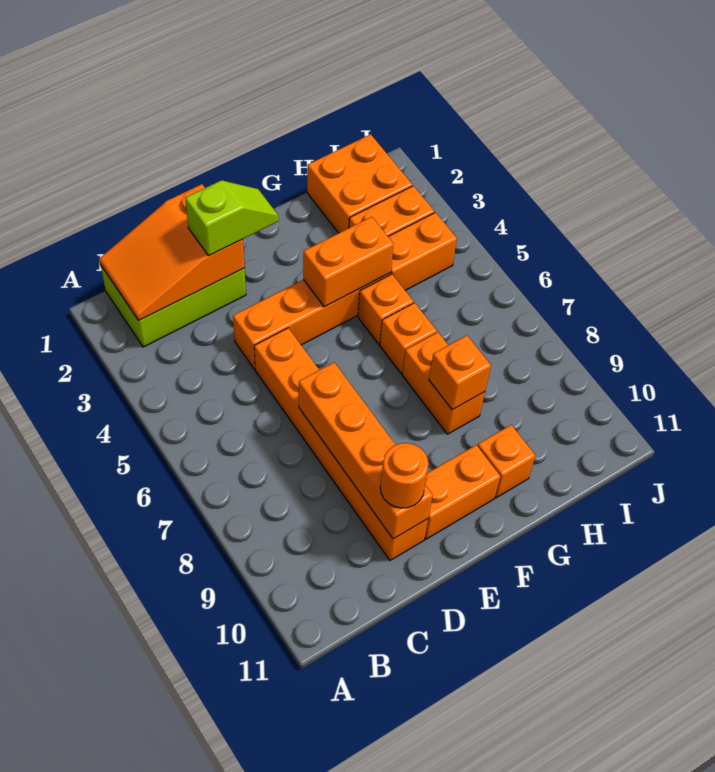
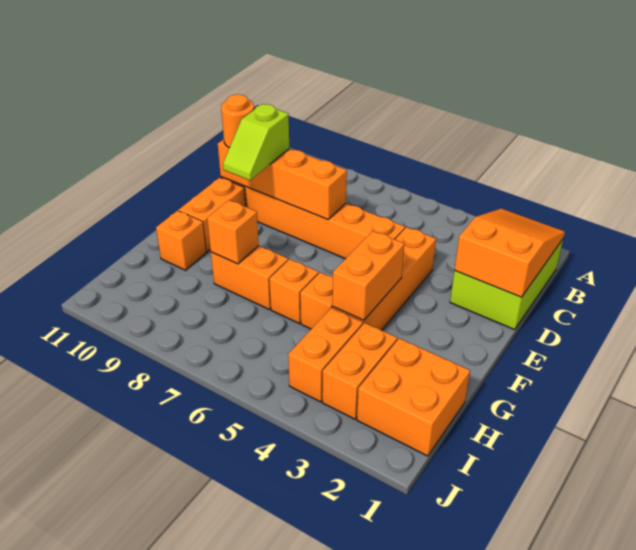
lime 1x2 slope [185,180,279,256] -> lime 1x2 slope moved to [223,104,289,180]

